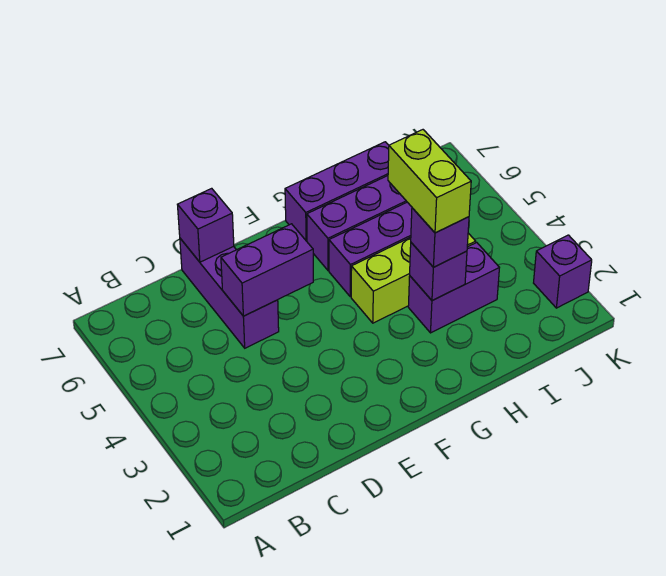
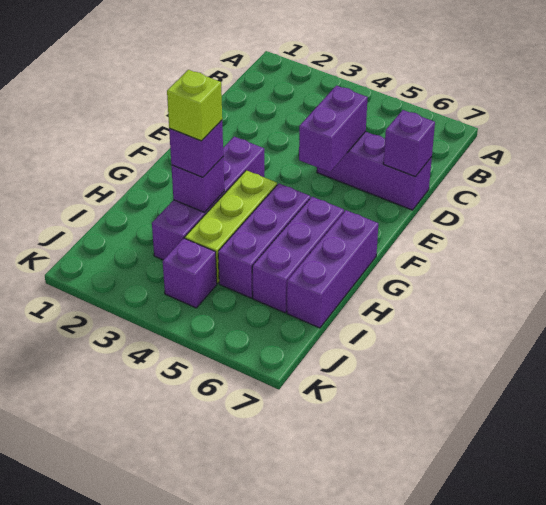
purple 1x2 brick [408,243,499,333] -> purple 1x4 brick [152,137,264,260]
lime 1x2 brick [388,130,471,233] -> lime 1x1 brick [167,70,222,141]
purple 1x1 brick [534,235,592,308] -> purple 1x1 brick moved to [163,238,217,308]

